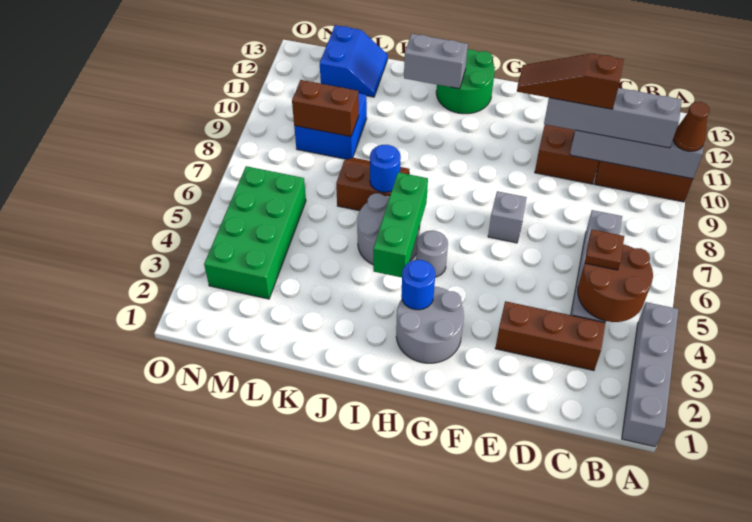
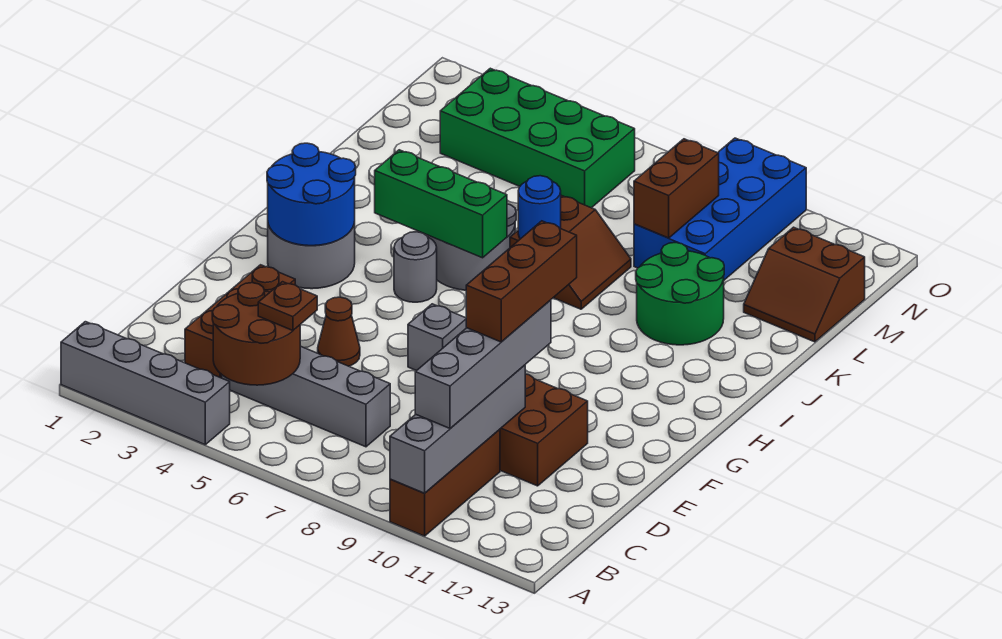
brown 1x1 cone [673,102,710,151] -> brown 1x1 cone moved to [318,297,360,366]
brown 1x3 slope [517,54,624,109] -> brown 1x3 brick [466,221,577,342]
blue 1x1 round brick [401,260,435,310] -> blue 2x2 round brick [267,143,356,246]
green 2x2 round brick [436,49,495,114] -> green 2x2 round brick moved to [636,243,724,345]
grey 1x2 brick [404,34,468,89] -> none
blue 2x2 brick [294,93,367,159] -> blue 2x4 brick [634,138,806,280]
blue 2x2 slope [320,25,388,97] -> brown 2x2 slope [744,227,865,342]

